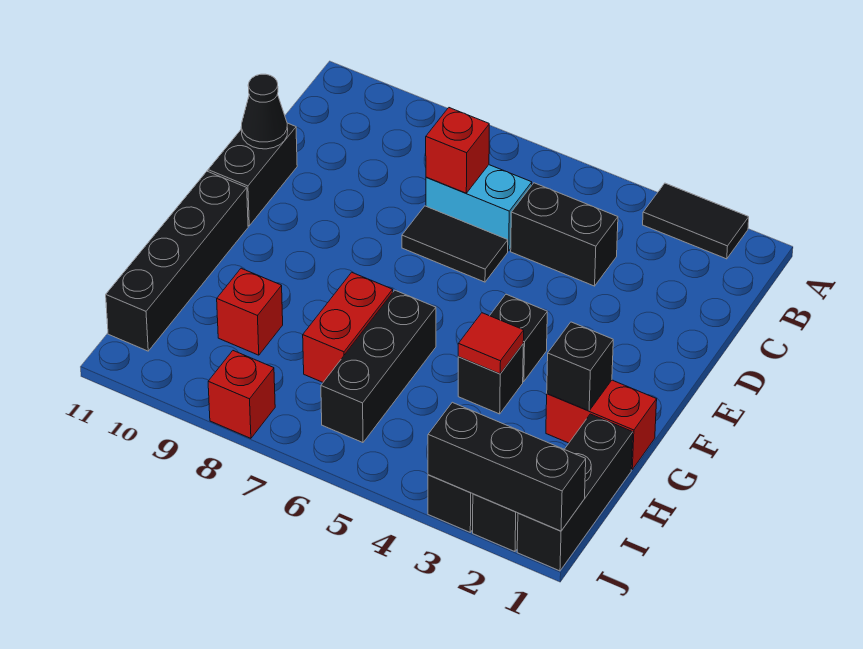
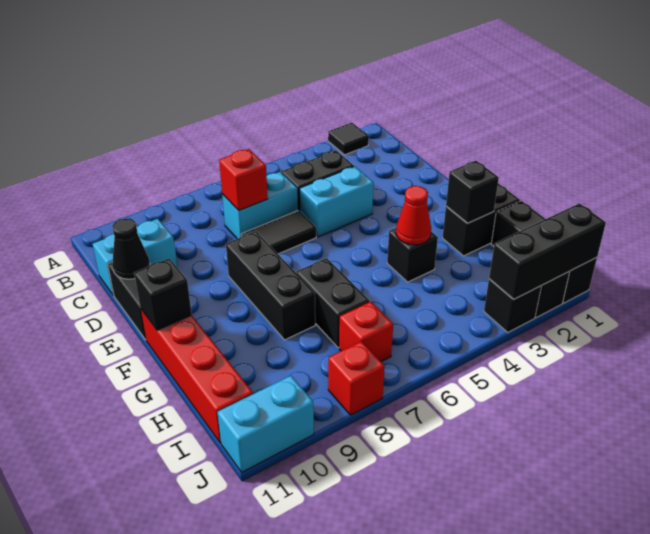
black 1x2 tile [643,183,749,259] -> black 1x1 tile [328,123,369,155]
none -> cyan 1x2 brick [93,219,178,296]
none -> cyan 1x2 brick [300,166,374,237]
black 1x1 brick [490,294,547,382] -> black 1x1 brick moved to [134,258,192,330]
black 1x4 brick [106,171,248,351] -> red 1x4 brick [140,308,253,443]
red 1x2 brick [546,380,657,469] -> black 1x2 brick [443,183,520,256]
red 1x1 tile [458,313,524,374] -> red 1x1 cone [396,186,431,245]
black 1x3 brick [321,290,436,443] -> black 1x3 brick moved to [226,232,315,340]
red 1x2 brick [303,272,393,382] -> black 1x2 brick [297,258,370,348]
red 1x1 brick [217,268,283,355] -> red 1x1 brick moved to [339,302,393,362]
none -> cyan 1x2 brick [217,376,314,472]

